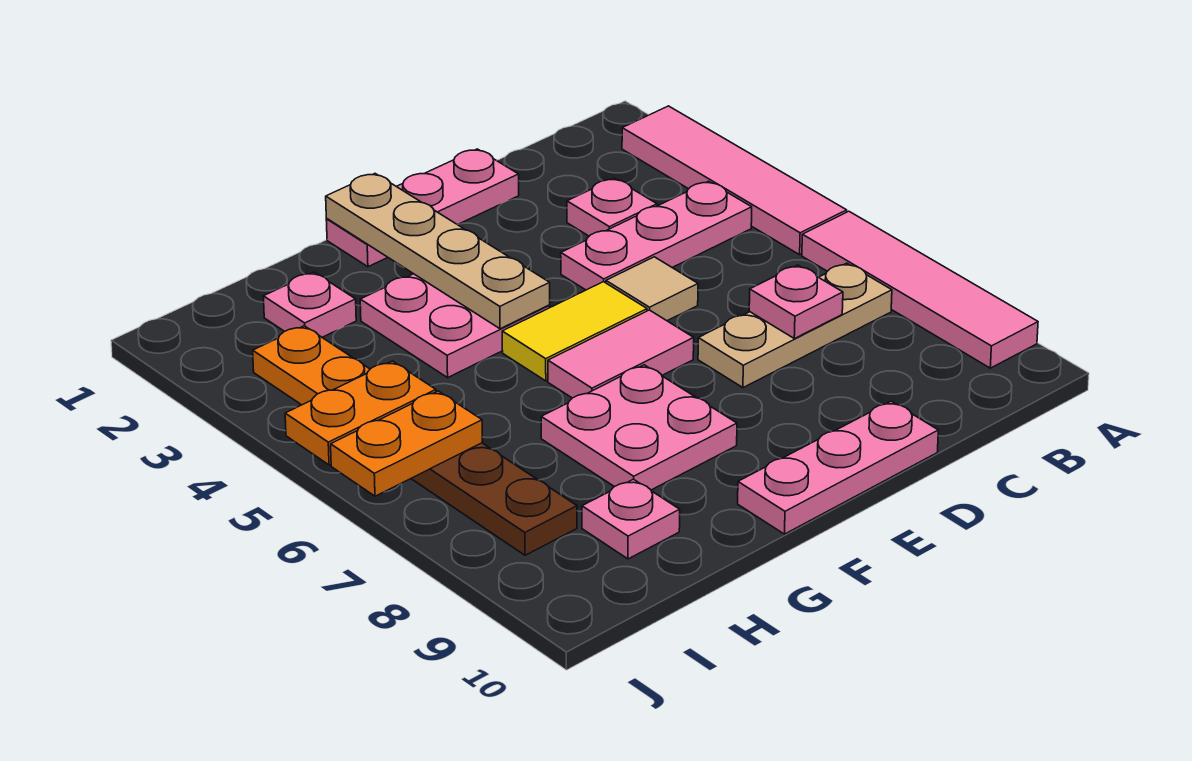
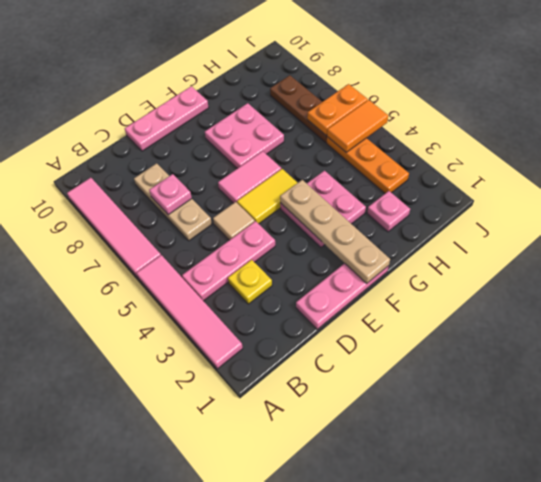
tan 1x3 plate [698,263,892,388] -> tan 1x3 plate turned to [134,163,212,241]
pink 1x1 plate [567,178,657,236] -> yellow 1x1 plate [228,260,272,304]
pink 1x1 plate [582,479,680,559] -> none
orange 1x2 plate [285,361,436,465] -> orange 1x2 tile [327,100,388,152]

